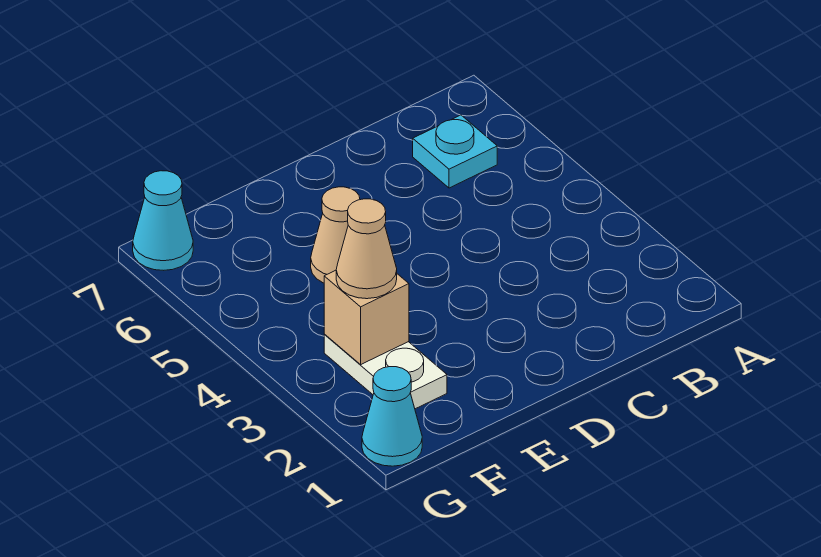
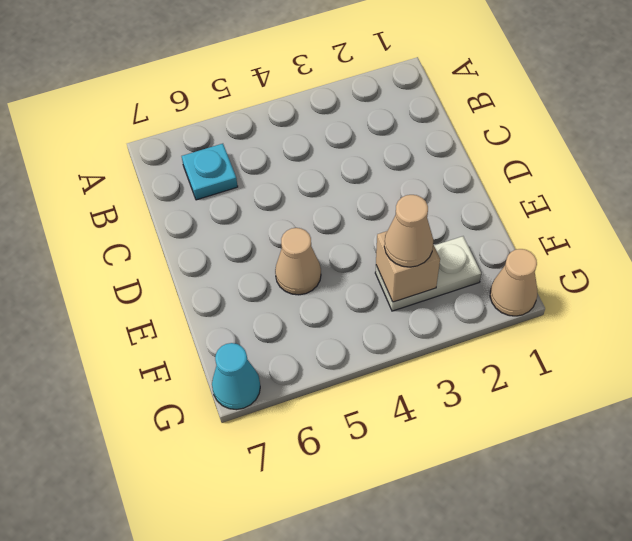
cyan 1x1 cone [362,367,422,466] -> tan 1x1 cone [490,249,538,316]

